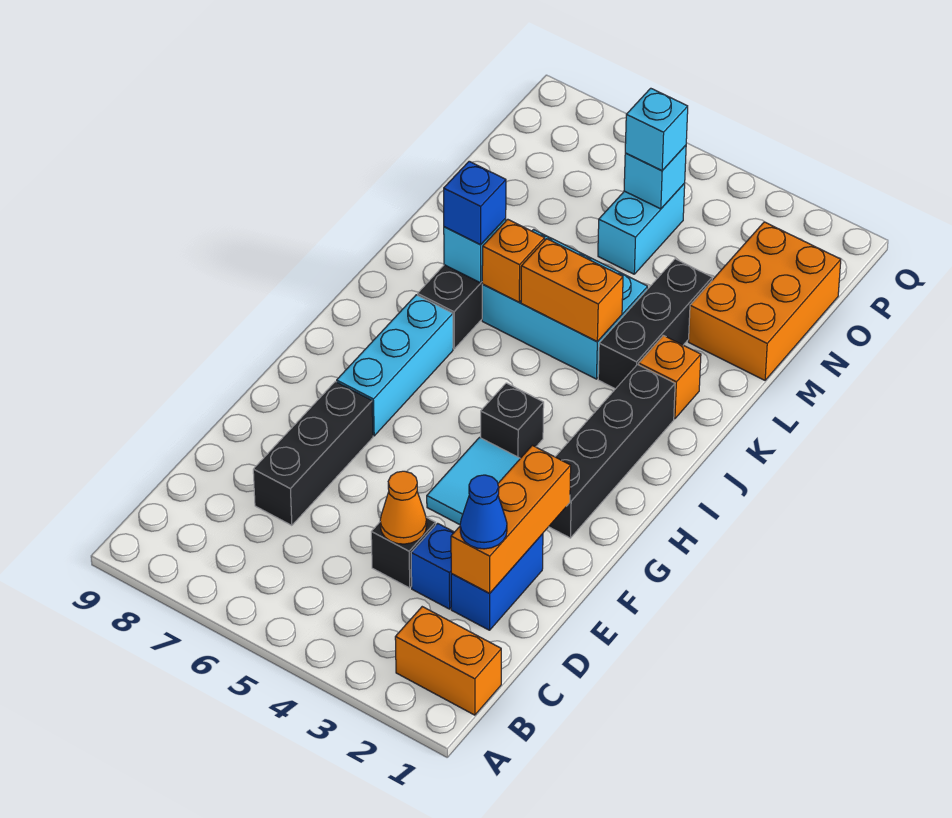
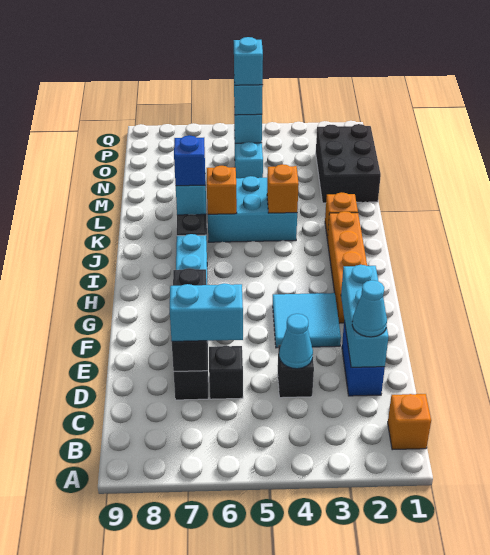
orange 1x2 brick [395,607,501,715] -> orange 1x1 brick [388,394,431,450]
orange 1x3 brick [451,445,571,593] -> cyan 1x3 brick [341,265,389,367]
blue 1x1 cone [460,475,507,549] -> cyan 1x1 cone [352,280,387,337]
blue 1x1 brick [411,523,454,609] -> none
orange 1x1 cone [380,471,427,544] -> cyan 1x1 cone [279,314,313,369]
none -> cyan 1x2 brick [170,283,243,341]
black 1x4 brick [549,365,675,538] -> orange 1x4 brick [327,211,367,323]
black 1x1 brick [481,383,544,458] -> black 1x1 brick moved to [209,346,243,399]
black 1x3 brick [598,259,712,389] -> black 1x3 brick moved to [172,268,207,372]
orange 1x2 brick [521,239,623,342] -> orange 1x1 brick [267,164,299,213]
orange 2x3 brick [688,222,841,380] -> black 2x3 brick [316,124,381,203]
none -> cyan 1x1 brick [234,37,263,85]

